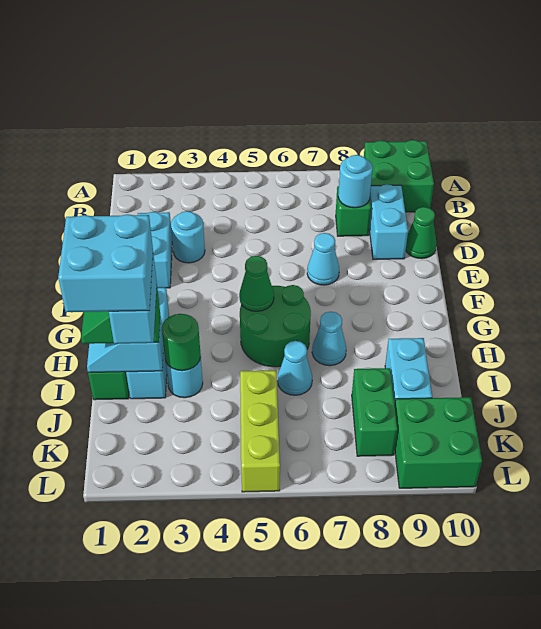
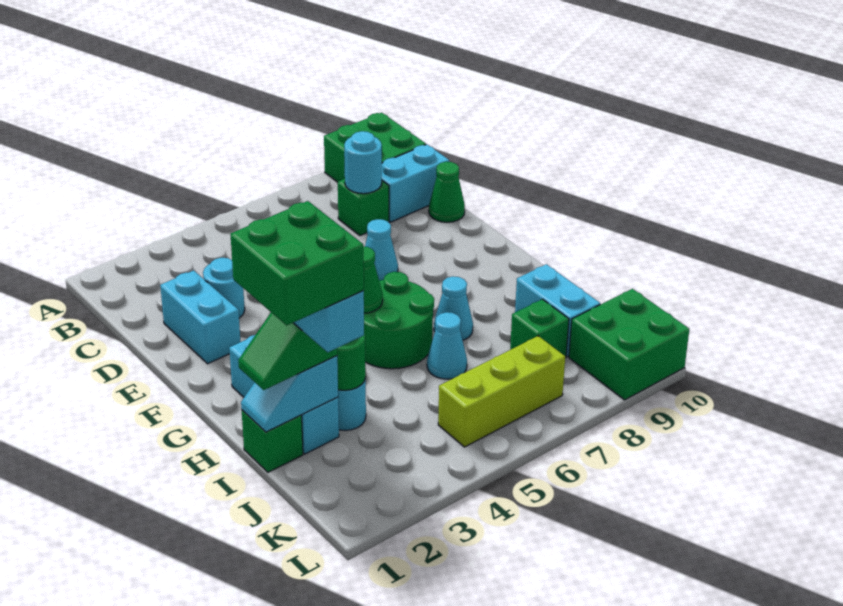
cyan 1x2 brick [369,184,408,259] -> cyan 1x2 brick turned to [382,144,449,222]
cyan 2x2 brick [58,214,153,312] -> green 2x2 brick [230,201,364,325]
lime 1x3 brick [240,370,280,492] -> lime 1x3 brick turned to [438,336,565,447]
green 1x2 brick [352,368,397,456] -> green 1x1 brick [510,299,569,358]

